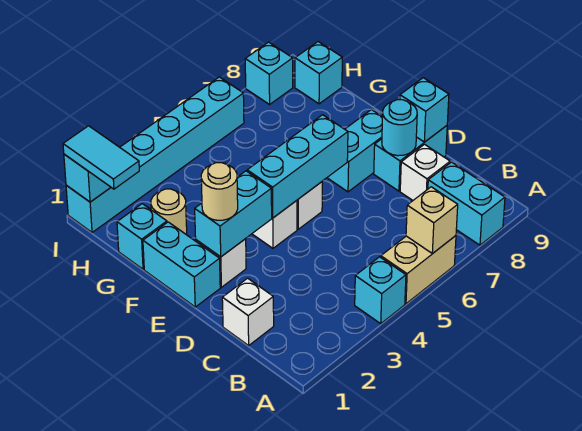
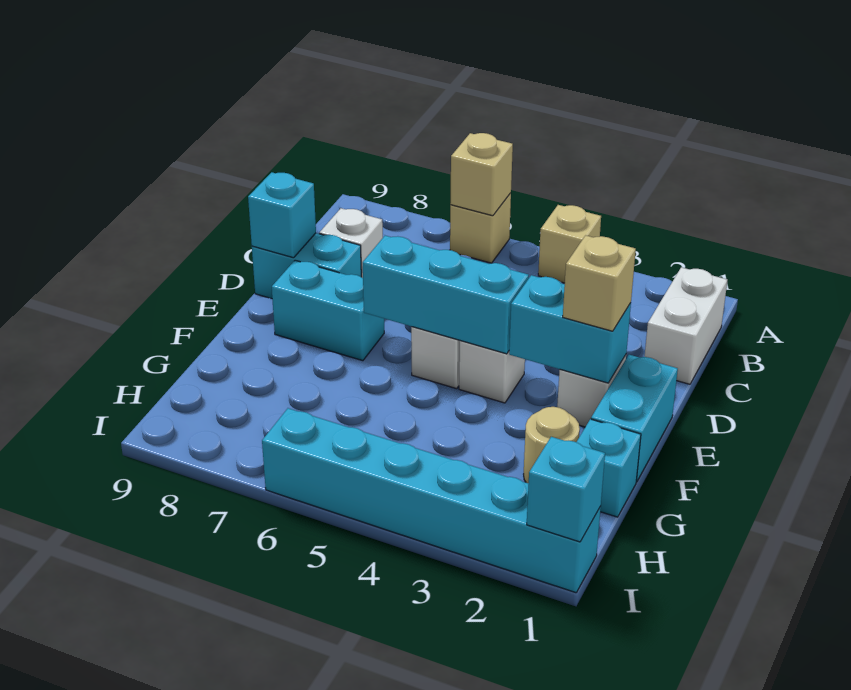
cyan 1x1 brick [355,257,406,324] -> tan 1x1 brick [538,205,601,283]
tan 1x2 brick [381,236,456,304] -> tan 1x1 brick [450,193,511,263]
cyan 1x2 brick [428,162,505,245] -> none
white 1x1 brick [222,278,274,345] -> white 1x2 brick [645,267,727,384]
cyan 1x1 round brick [382,100,417,156] -> none
tan 1x1 round brick [201,163,238,220] -> tan 1x1 brick [563,235,636,331]
cyan 1x2 tile [63,126,139,189] -> none
cyan 1x1 brick [295,42,342,104] -> none
cyan 1x1 brick [245,42,293,104] -> none

